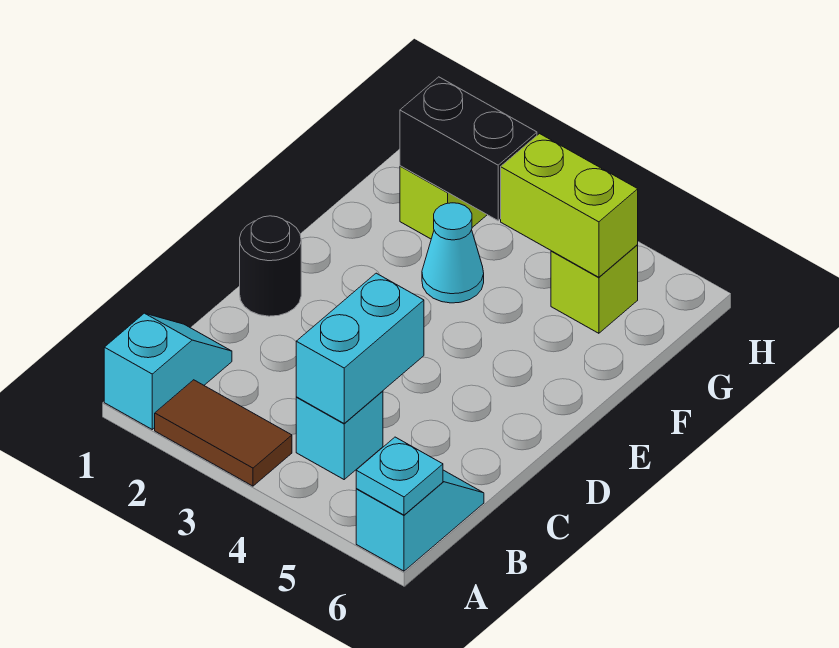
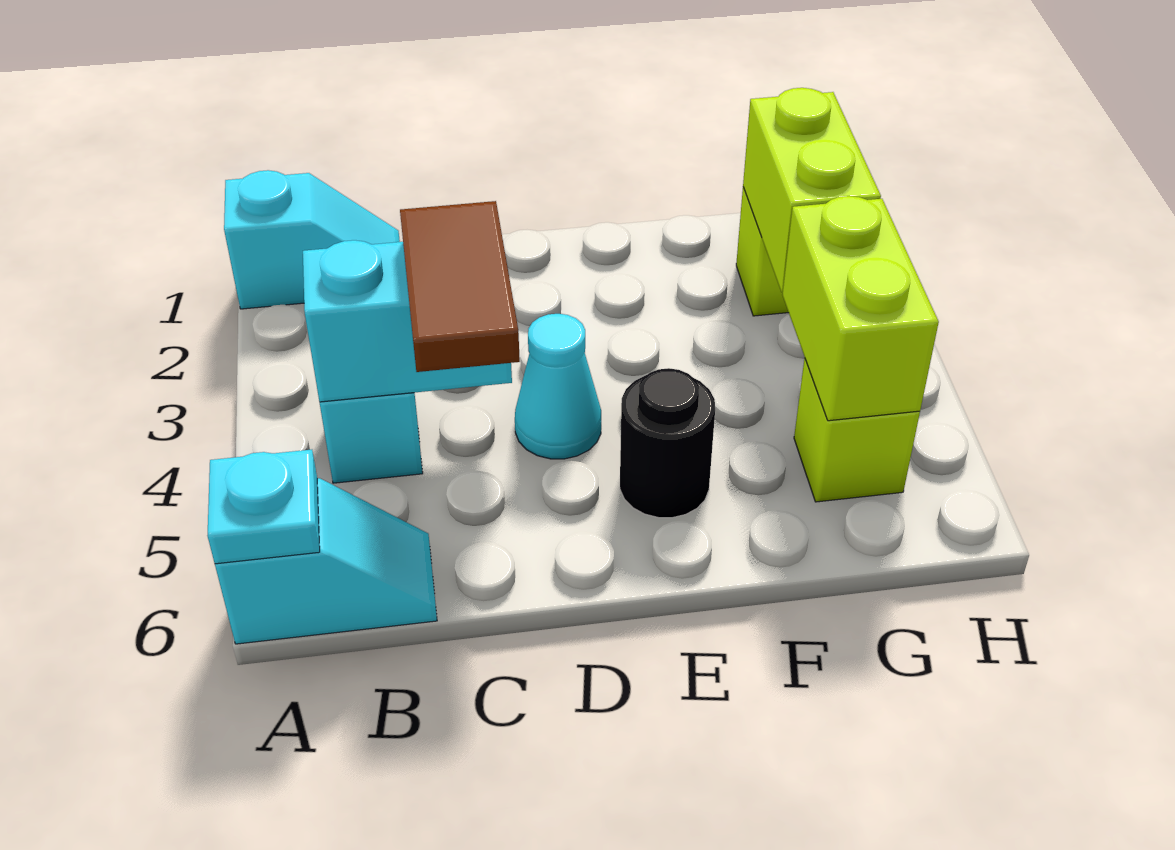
brown 1x2 tile [155,380,292,486] -> brown 1x2 tile moved to [400,201,520,372]
black 1x1 round brick [240,216,301,316] -> black 1x1 round brick moved to [620,368,715,518]
cyan 1x1 cone [422,203,484,303] -> cyan 1x1 cone moved to [515,314,601,459]
black 1x2 brick [400,77,537,221] -> lime 1x2 brick [743,88,881,292]

